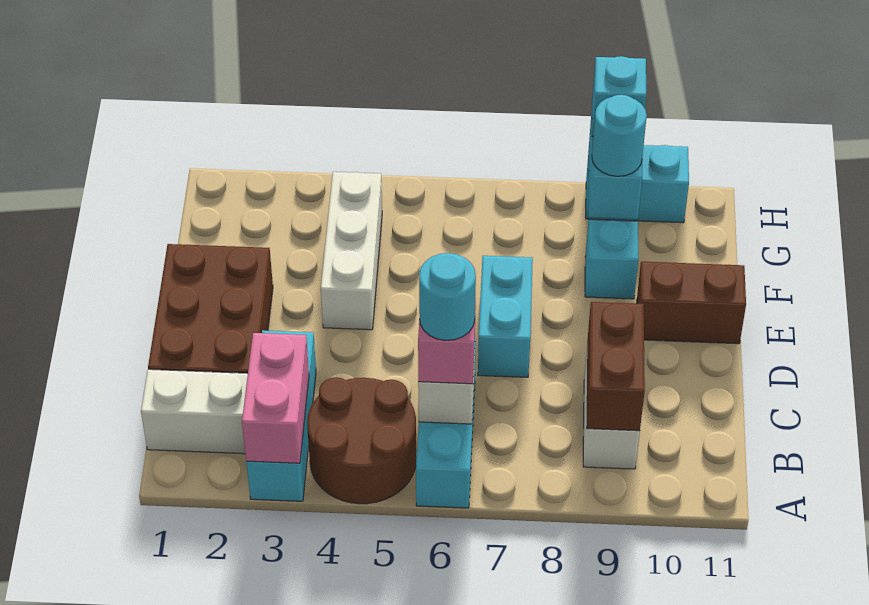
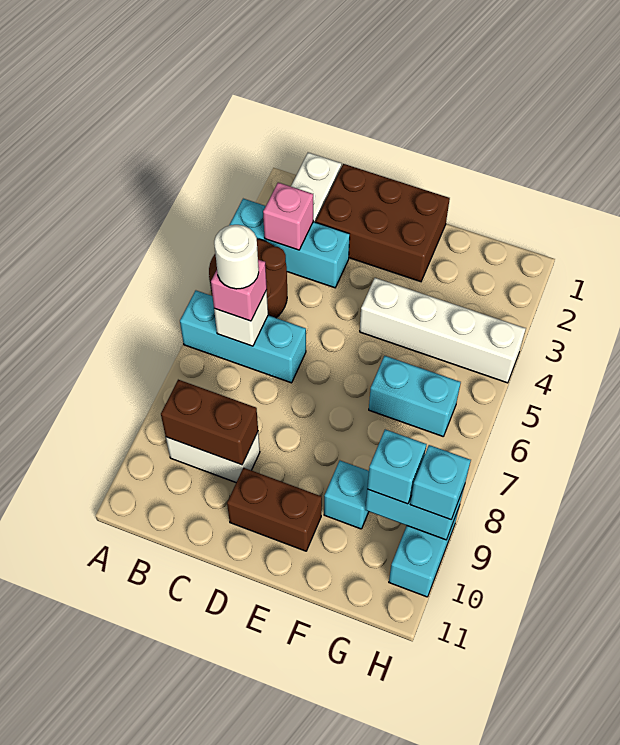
pink 1x2 brick [242,333,309,463] -> pink 1x1 brick [263,183,313,250]
cyan 1x1 round brick [419,253,476,340] -> white 1x1 round brick [214,225,259,289]
cyan 1x2 brick [478,256,533,377] -> cyan 1x2 brick moved to [369,356,461,436]
white 1x3 brick [321,172,382,330] -> white 1x4 brick [360,278,526,383]
brown 1x2 brick [637,262,746,344] -> brown 1x2 brick turned to [227,468,322,551]
cyan 1x1 round brick [592,95,647,176] -> cyan 1x1 brick [367,429,427,504]

